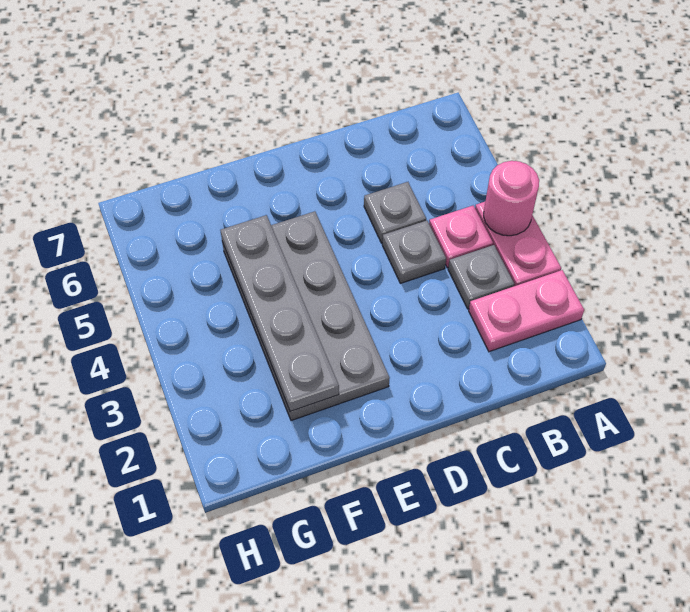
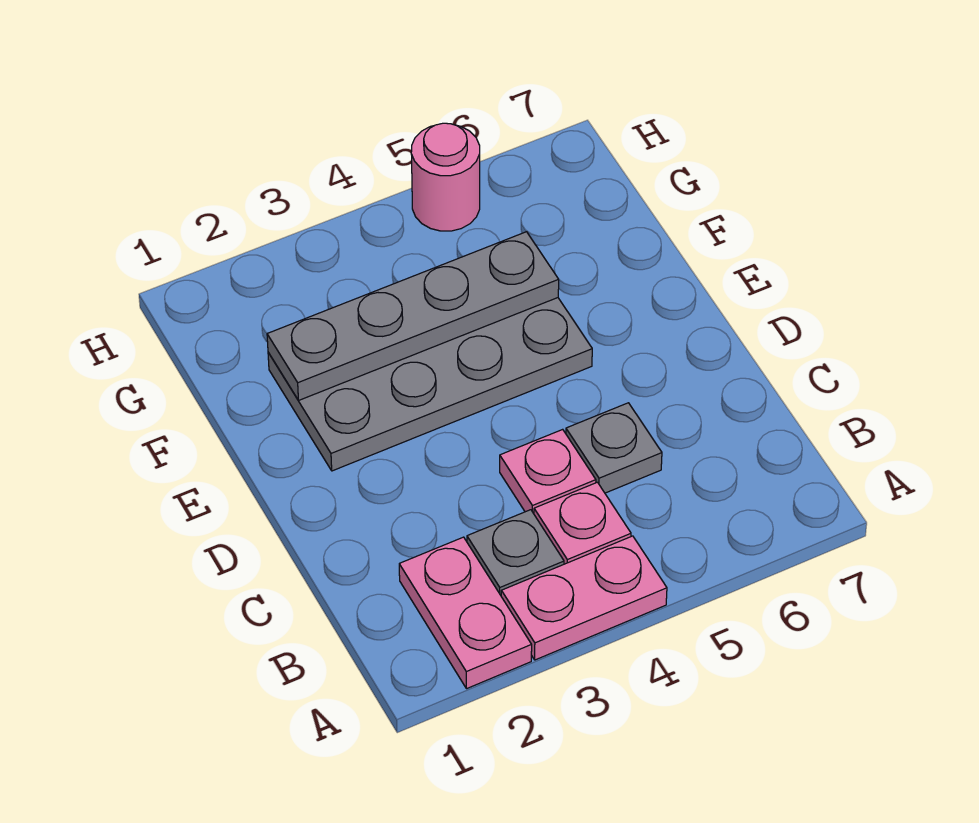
pink 1x1 round brick [484,161,539,236] -> pink 1x1 round brick moved to [411,123,480,231]
grey 1x1 plate [382,220,446,283] -> pink 1x1 plate [500,429,596,514]

